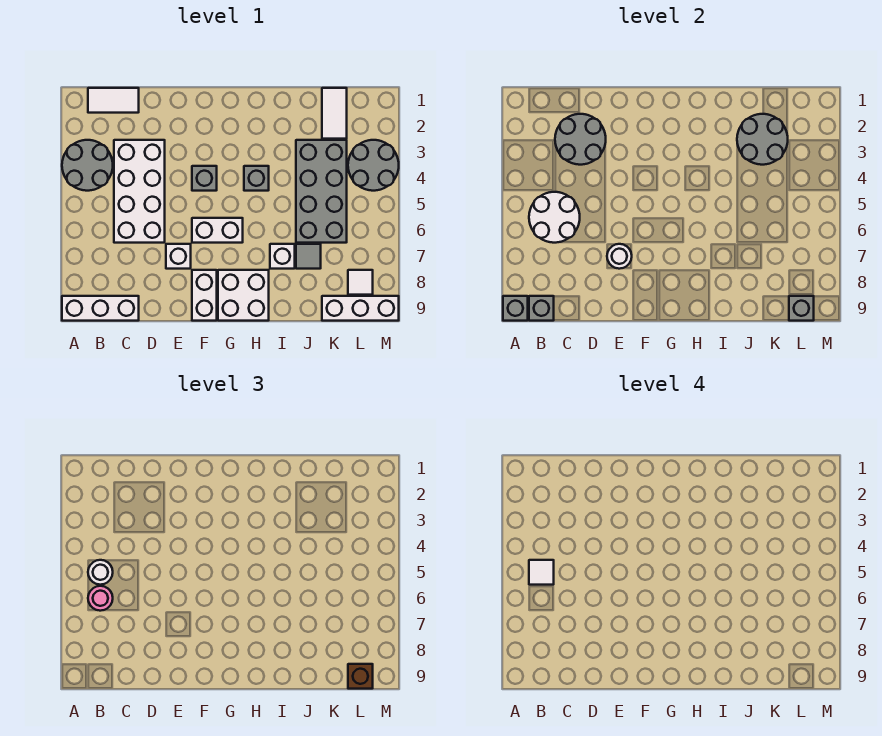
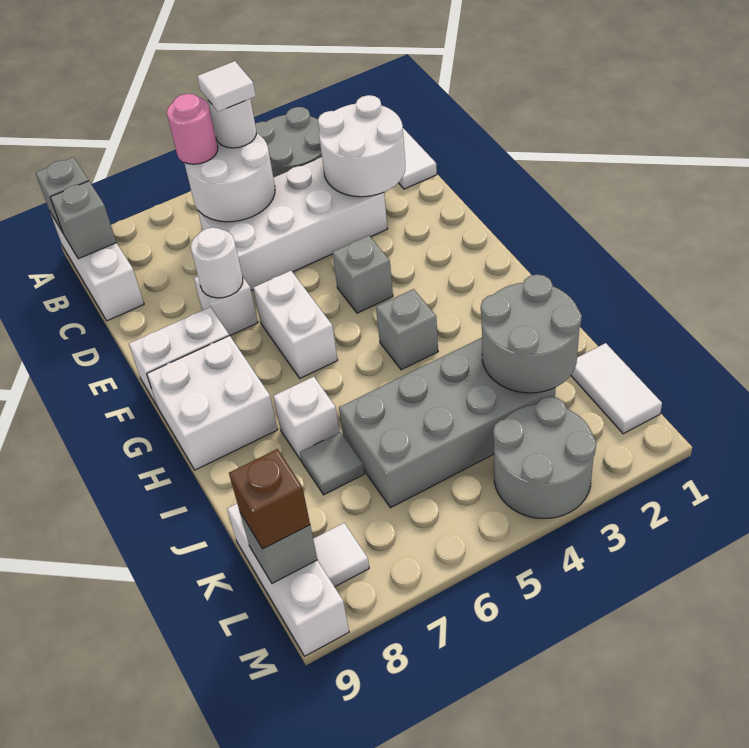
grey 2x2 round brick [555,114,606,165] -> white 2x2 round brick [318,95,405,197]
white 1x2 tile [322,88,347,139] -> white 1x2 tile turned to [571,343,662,434]

